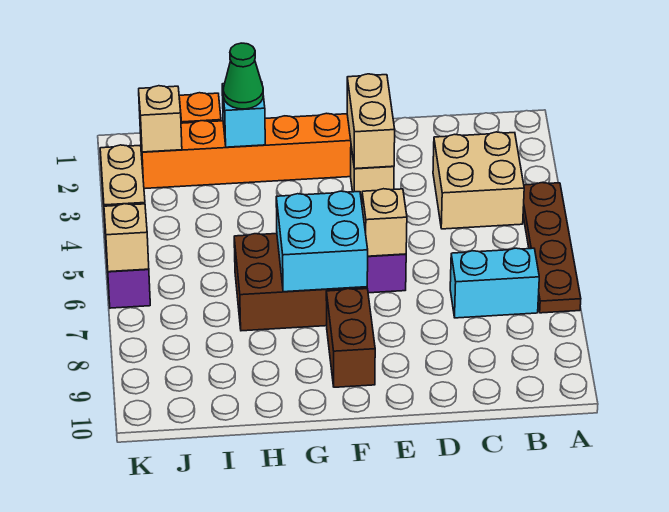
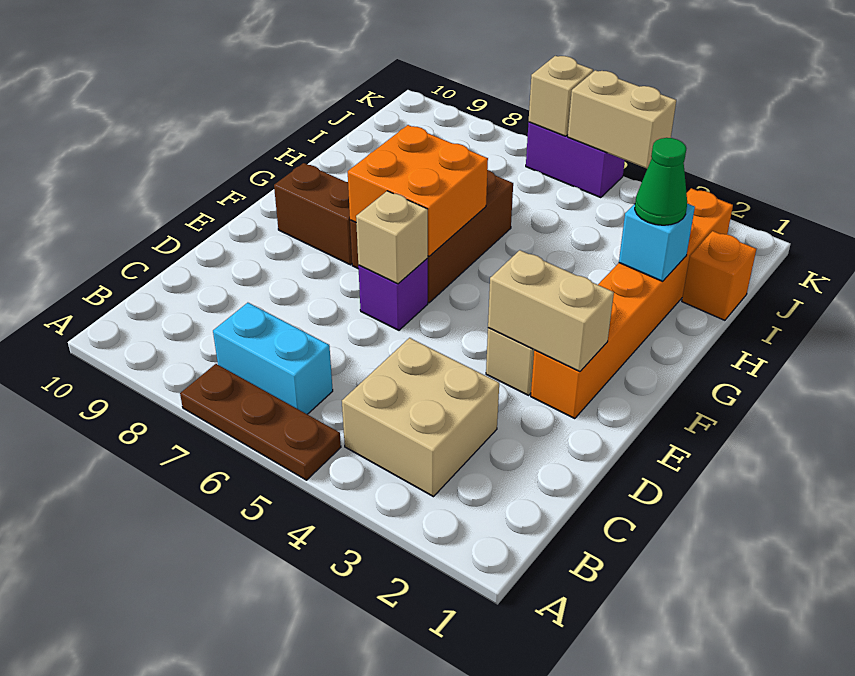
brown 1x4 plate [523,183,581,313] -> brown 1x3 plate [180,364,341,480]
cyan 1x2 brick [450,248,539,318] -> cyan 1x2 brick turned to [213,303,333,414]
cyan 2x2 brick [276,191,368,292] -> orange 2x2 brick [348,125,488,256]
tan 1x1 brick [139,86,182,152] -> none

